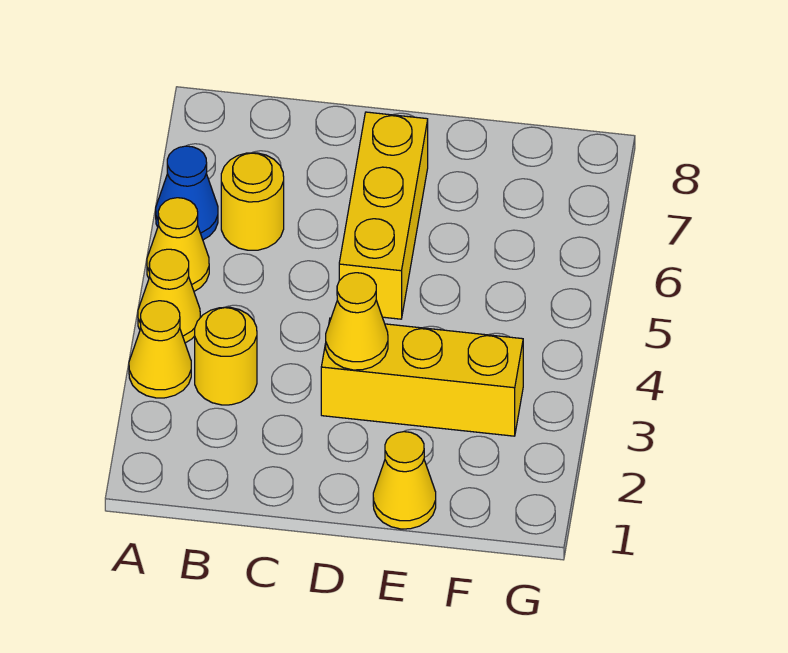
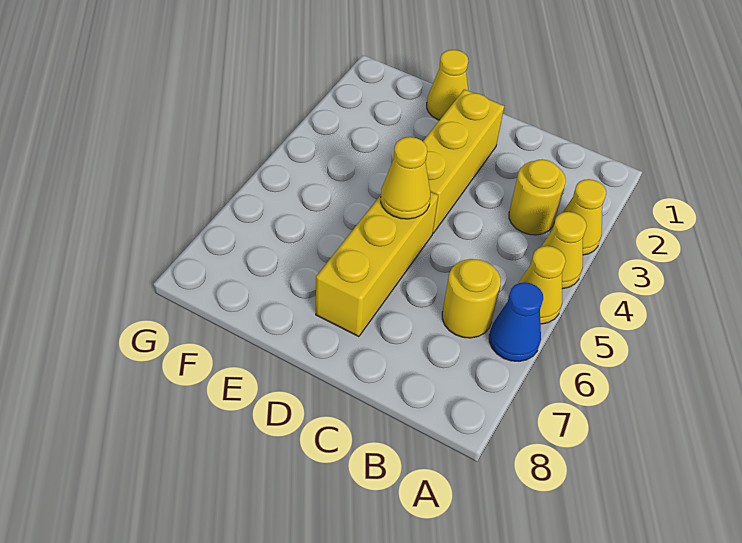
yellow 1x3 brick [321,318,523,436] -> yellow 1x3 brick turned to [423,89,504,233]
yellow 1x1 cone [326,273,388,370] -> yellow 1x1 cone moved to [381,137,430,219]

